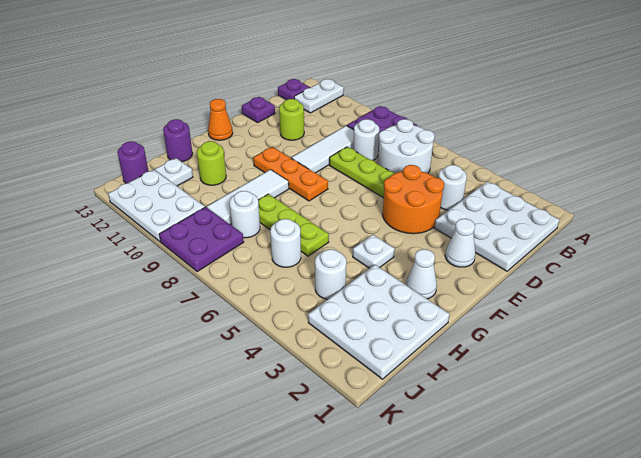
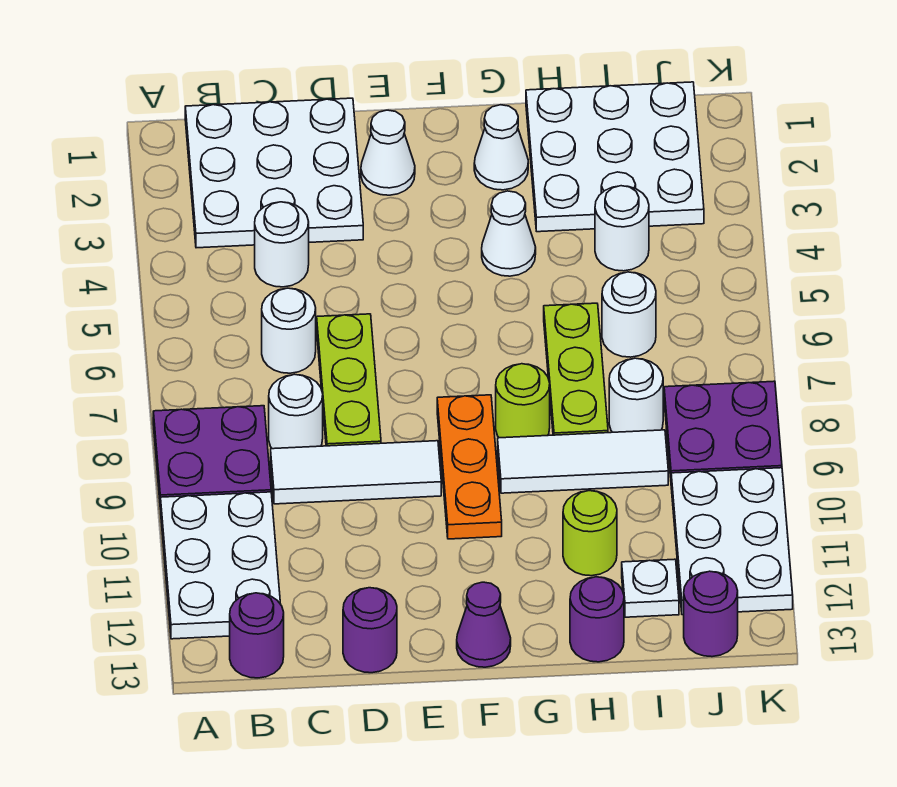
white 1x2 plate [294,79,344,113] -> white 2x3 plate [161,492,280,639]
white 2x2 round brick [378,119,435,173] -> white 1x1 round brick [262,288,316,373]
purple 1x1 plate [278,79,310,100] -> purple 1x1 round brick [230,593,284,678]
orange 2x2 round brick [383,165,444,234] -> none
lime 1x1 round brick [279,99,304,140] -> lime 1x1 round brick moved to [496,364,550,438]
purple 1x1 plate [242,97,275,123] -> purple 1x1 round brick [343,588,397,673]
orange 1x1 cone [208,99,233,140] -> purple 1x1 cone [457,582,511,667]
white 1x1 plate [353,235,395,268] -> white 1x1 cone [482,191,536,276]

